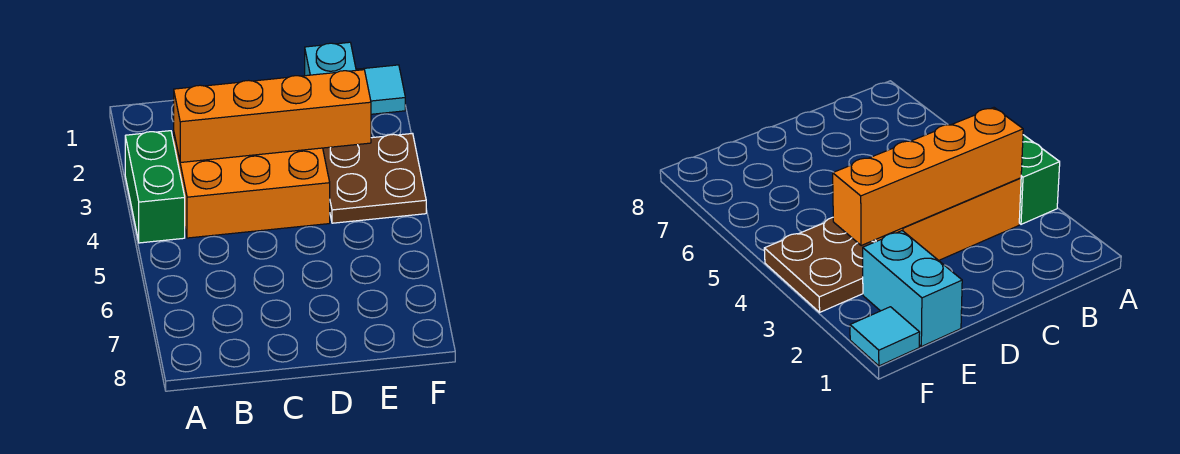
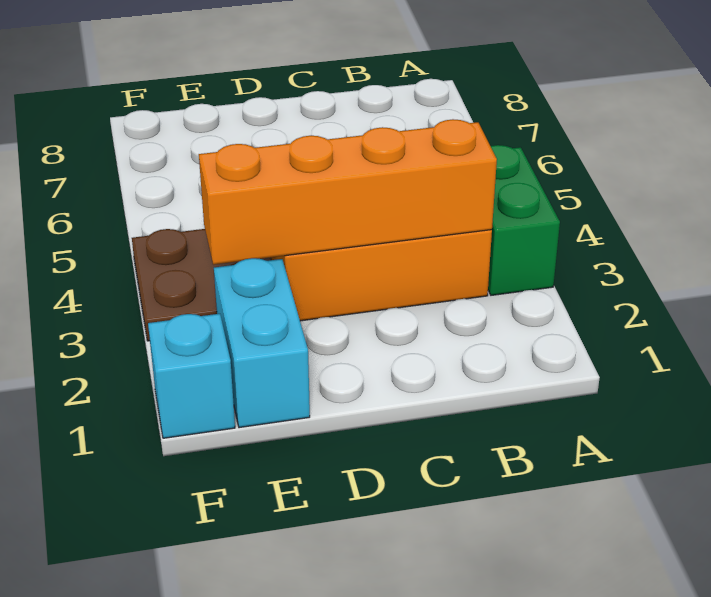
cyan 1x1 tile [356,65,405,114] -> cyan 1x1 brick [148,314,235,438]

